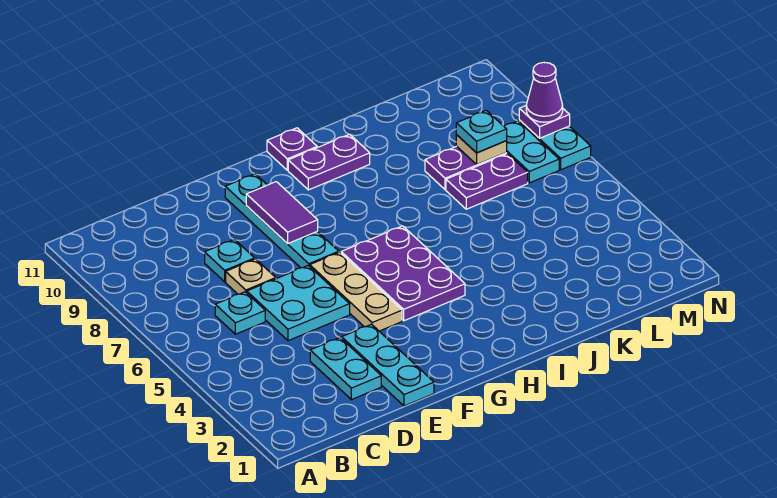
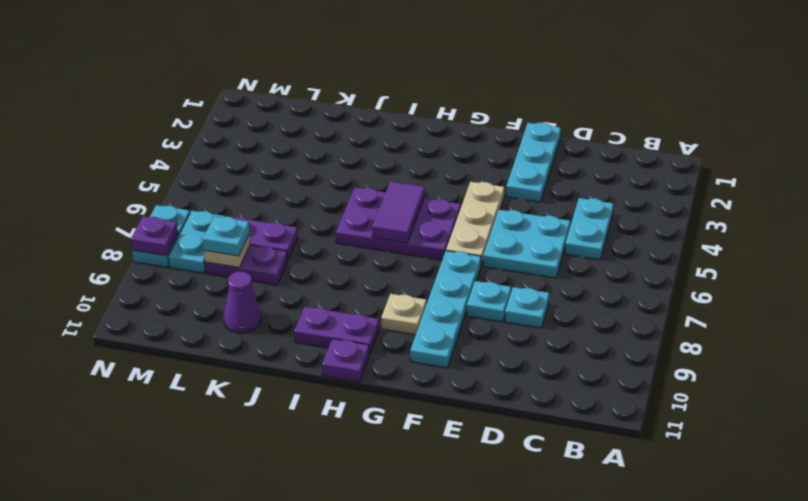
cyan 1x1 plate [215,292,265,334] -> cyan 1x1 plate moved to [467,281,511,322]
cyan 1x2 plate [310,338,381,400] -> cyan 1x2 plate moved to [565,198,613,260]
tan 1x1 plate [226,259,276,294] -> tan 1x1 plate moved to [381,294,426,335]
purple 1x2 tile [246,182,318,244] -> purple 1x2 tile moved to [372,181,425,243]
purple 2x3 plate [341,226,465,321] -> purple 2x3 plate turned to [336,188,461,260]
purple 1x1 cone [526,62,563,122] -> purple 1x1 cone moved to [223,272,261,333]

